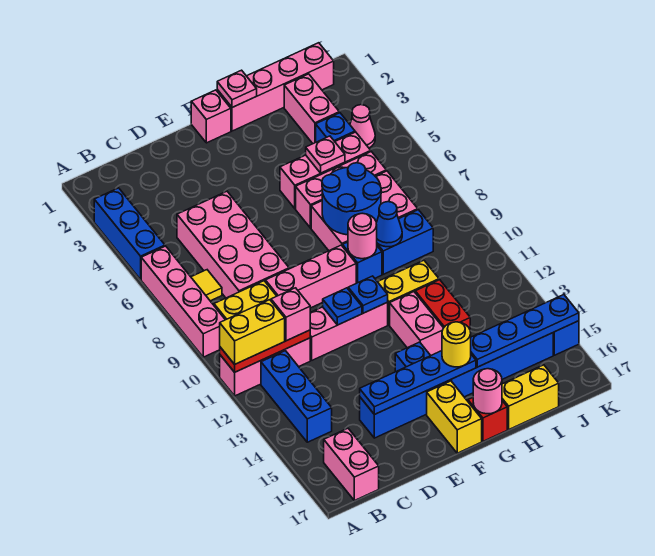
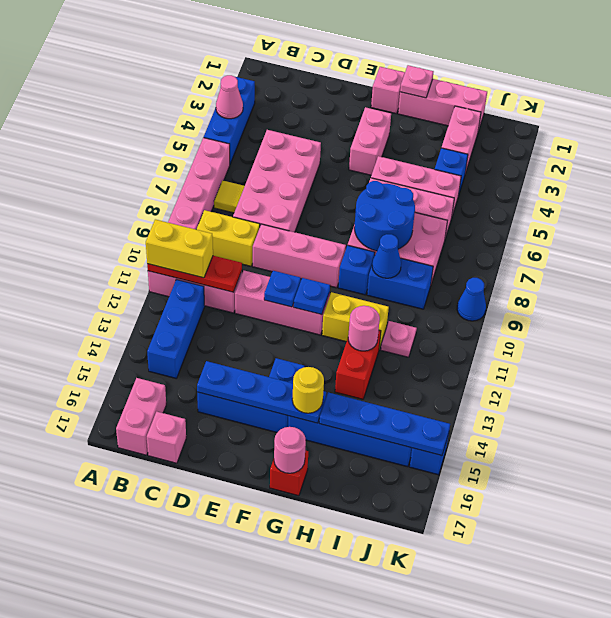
pink 1x1 brick [271,288,310,341] -> pink 1x1 brick moved to [147,412,186,463]
yellow 1x2 brick [427,381,482,453] -> none
pink 1x4 brick [217,43,334,131] -> pink 1x3 brick [398,79,487,131]
pink 1x1 round brick [348,213,377,259] -> pink 1x1 round brick moved to [348,306,380,351]
pink 1x2 brick [390,292,443,355] -> pink 1x2 brick moved to [349,107,391,175]
pink 1x1 plate [306,136,345,173] -> pink 1x1 plate moved to [381,321,417,357]
yellow 1x2 brick [502,365,559,429] -> none
pink 1x1 cone [350,105,375,148] -> pink 1x1 cone moved to [216,75,243,119]
none -> blue 1x1 cone [457,278,486,321]

